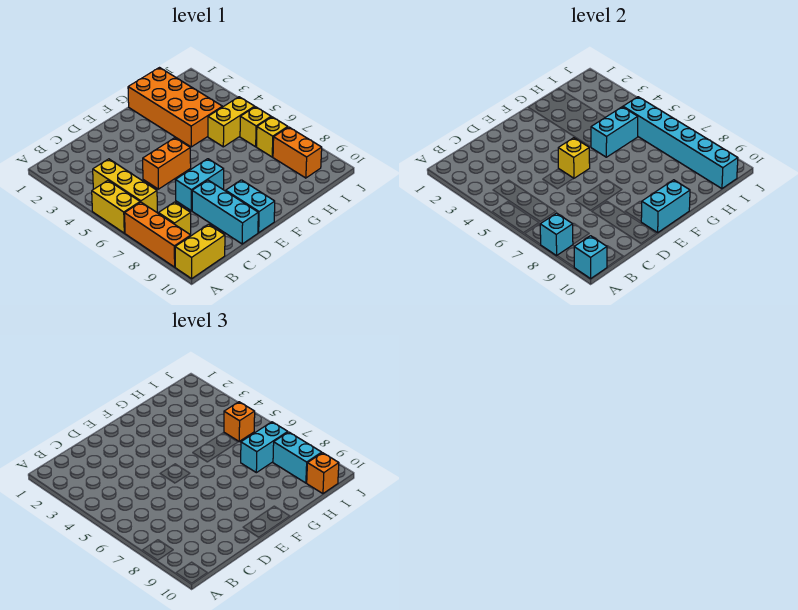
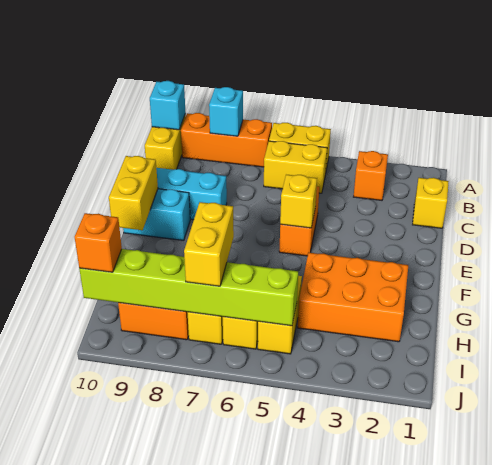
yellow 1x3 brick [93,159,157,212] -> yellow 1x2 brick [264,141,327,193]
yellow 1x1 brick [158,202,191,234] -> yellow 1x1 brick moved to [413,178,449,228]
cyan 1x2 brick [175,159,224,211] -> none
cyan 1x2 brick [641,180,690,233] -> yellow 1x2 brick [109,156,158,230]
orange 2x4 brick [128,68,222,147] -> orange 2x3 brick [298,253,408,342]
cyan 1x2 brick [591,107,638,157] -> none
cyan 1x2 brick [241,422,288,473] -> yellow 1x2 brick [184,202,234,286]
cyan 1x6 brick [623,97,738,189] -> lime 1x6 brick [79,249,298,326]
orange 1x1 brick [224,402,255,442] -> orange 1x1 brick moved to [354,151,388,200]
cyan 1x2 brick [273,432,322,483] -> none

